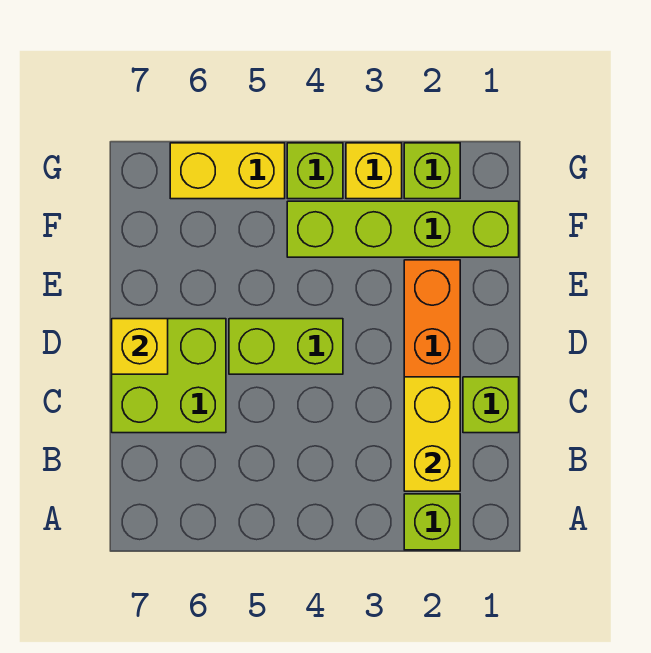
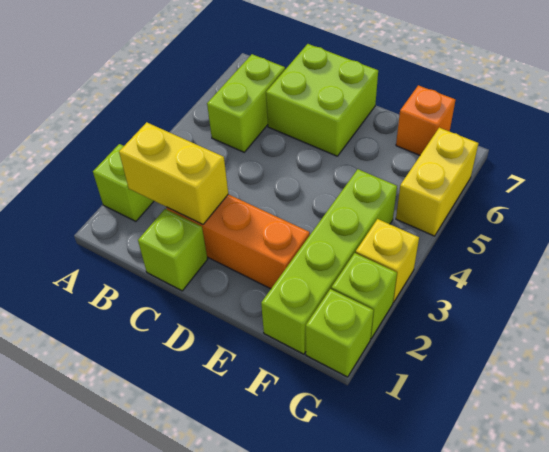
lime 1x2 brick [229,319,343,374] -> lime 1x2 brick moved to [207,54,285,152]
yellow 1x1 brick [112,319,168,374] -> none
none -> orange 1x1 brick [396,85,455,155]
lime 1x1 brick [287,143,343,199] -> lime 1x1 brick moved to [306,289,374,377]

